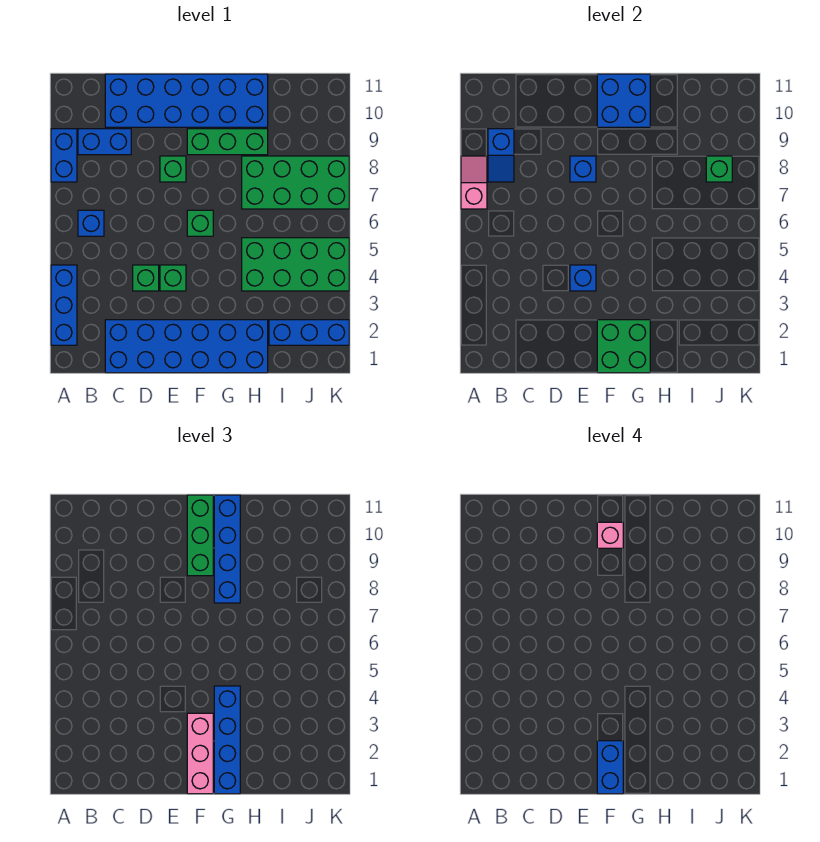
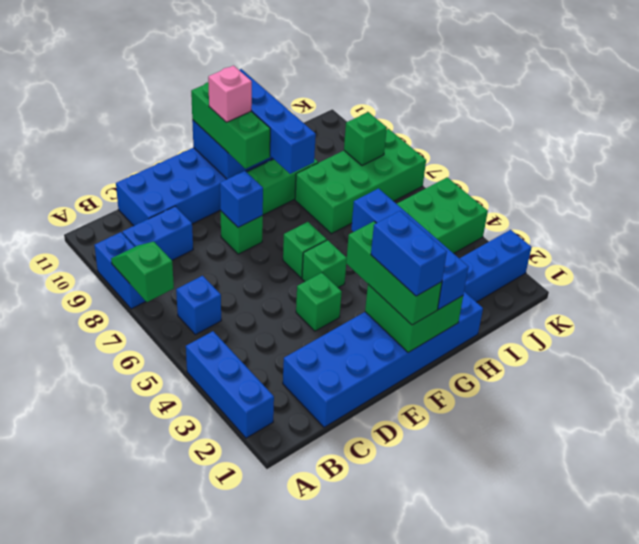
pink 1x2 slope [461,156,487,209] -> green 1x2 slope [111,242,174,302]
blue 1x2 slope [488,129,514,182] -> none
green 1x1 brick [133,265,159,291] -> green 1x1 brick moved to [302,240,347,288]
blue 1x1 brick [570,265,596,291] -> none
pink 1x3 brick [187,713,213,794] -> green 1x3 brick [346,221,442,325]

